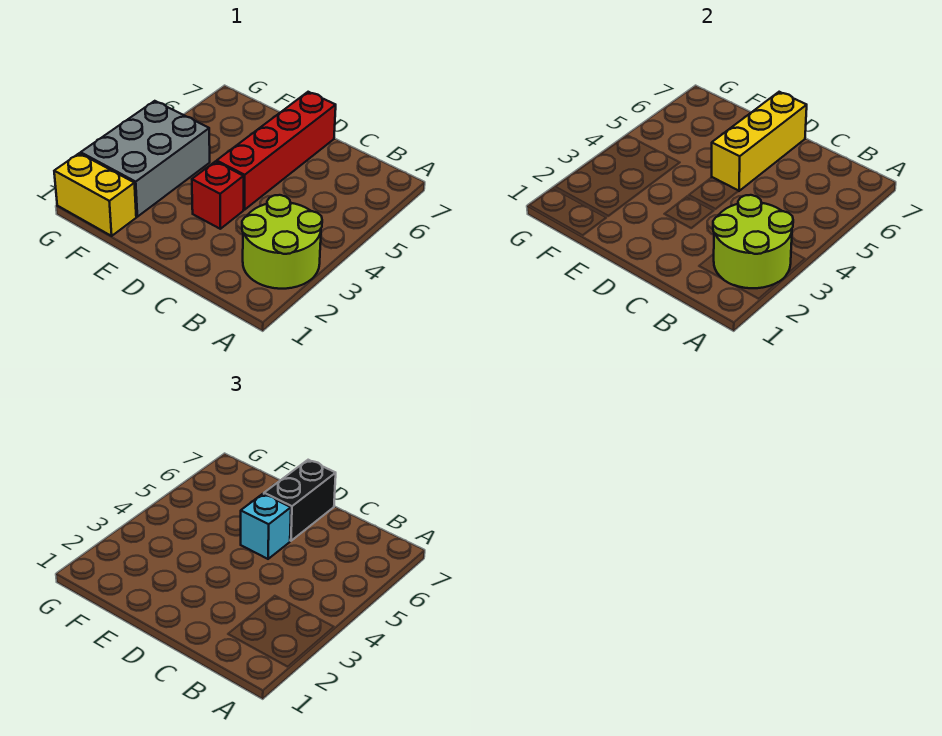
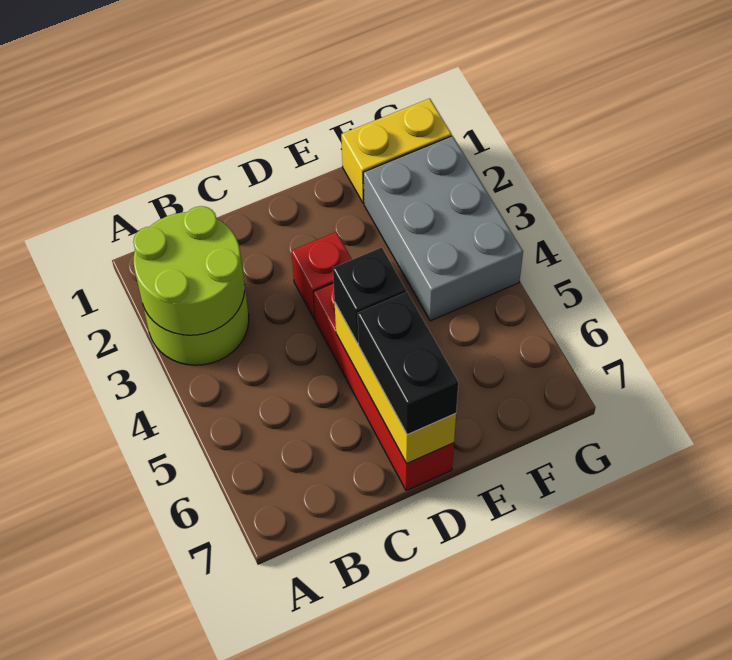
cyan 1x1 brick [241,494,291,559] -> black 1x1 brick [333,247,406,343]

